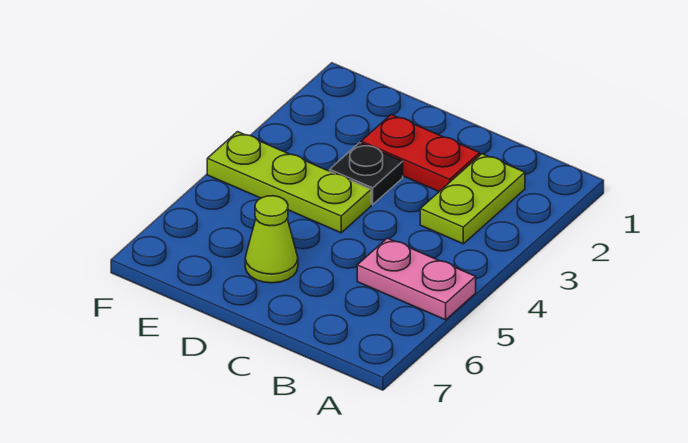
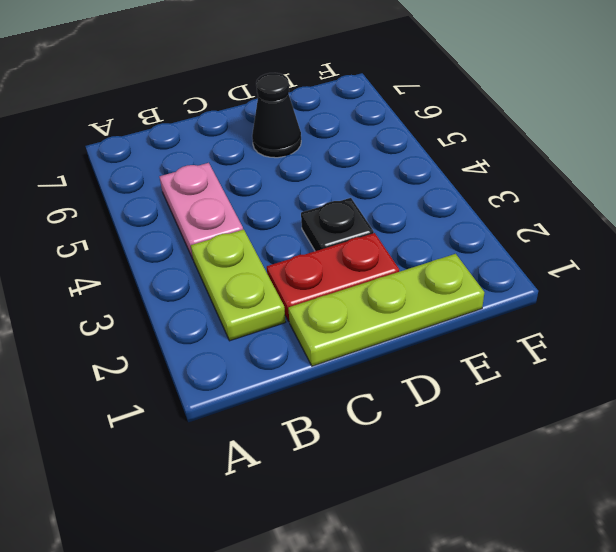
pink 1x2 plate [357,238,476,320] -> pink 1x2 plate turned to [159,163,243,259]
lime 1x3 plate [207,132,371,233] -> lime 1x3 plate moved to [288,254,484,366]
lime 1x1 cone [245,196,298,283] -> black 1x1 cone [252,73,301,158]

